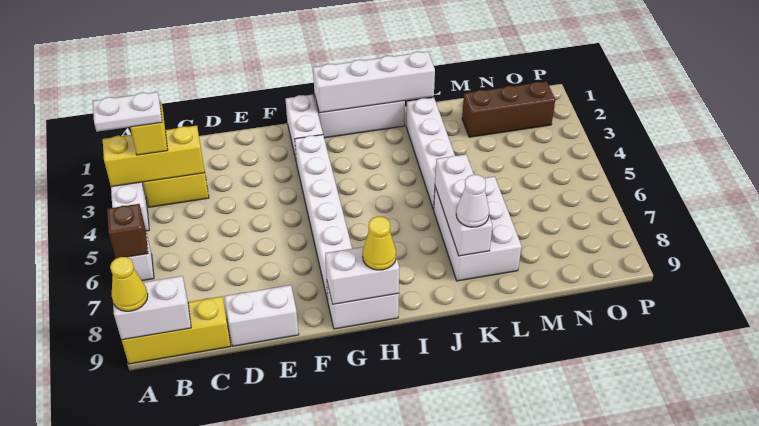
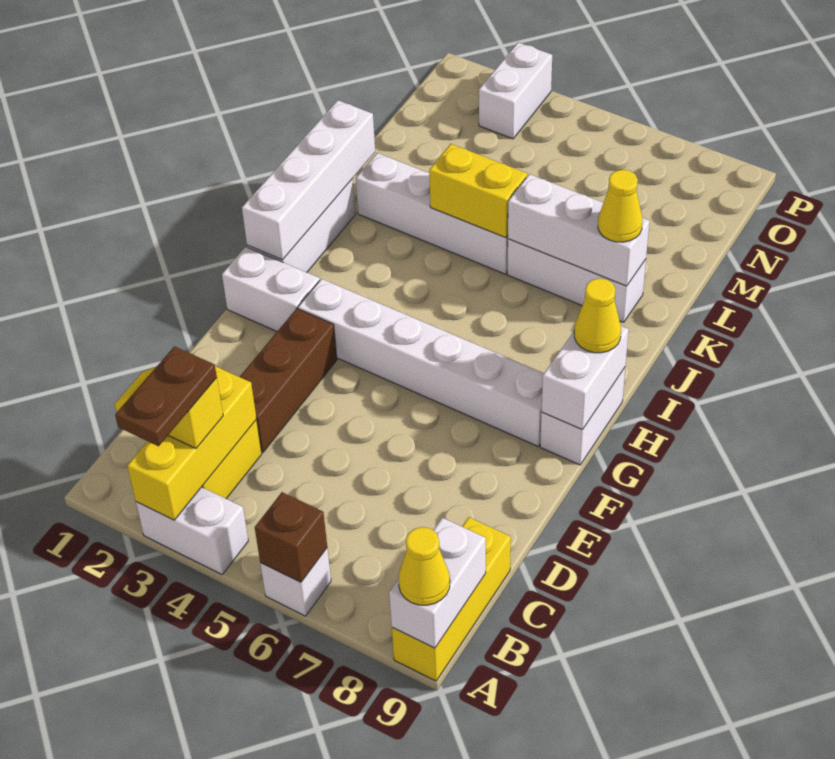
white 1x2 plate [93,92,162,132] -> brown 1x2 plate [115,346,217,446]
white 1x2 brick [225,285,299,346] -> white 1x2 brick moved to [479,42,552,139]
none -> yellow 1x2 brick [429,144,527,238]
white 2x3 brick [433,176,522,281] -> white 1x3 brick [507,239,646,322]
white 1x1 cone [456,175,489,227] -> yellow 1x1 cone [598,170,642,242]
brown 1x3 brick [462,81,555,137] -> brown 1x3 brick moved to [240,308,337,452]

